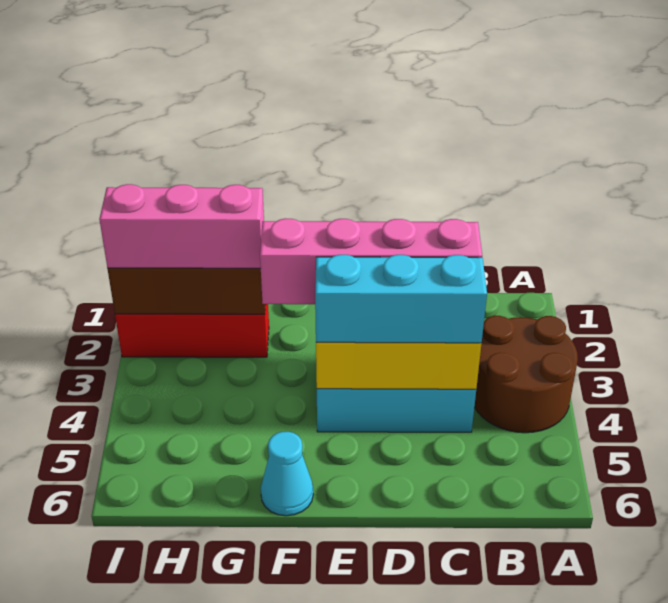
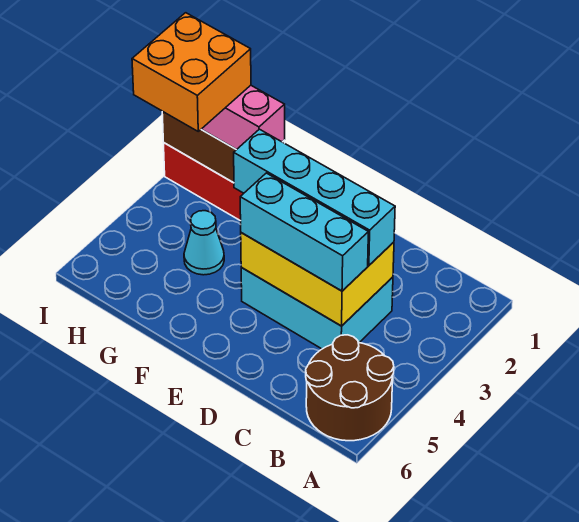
brown 2x2 round brick [474,316,578,433] -> brown 2x2 round brick moved to [306,335,394,441]
pink 1x4 brick [260,218,482,304] -> cyan 1x4 brick [234,129,395,265]
cyan 1x1 cone [261,432,313,516] -> cyan 1x1 cone moved to [184,211,224,275]
none -> orange 2x2 brick [132,13,251,131]

